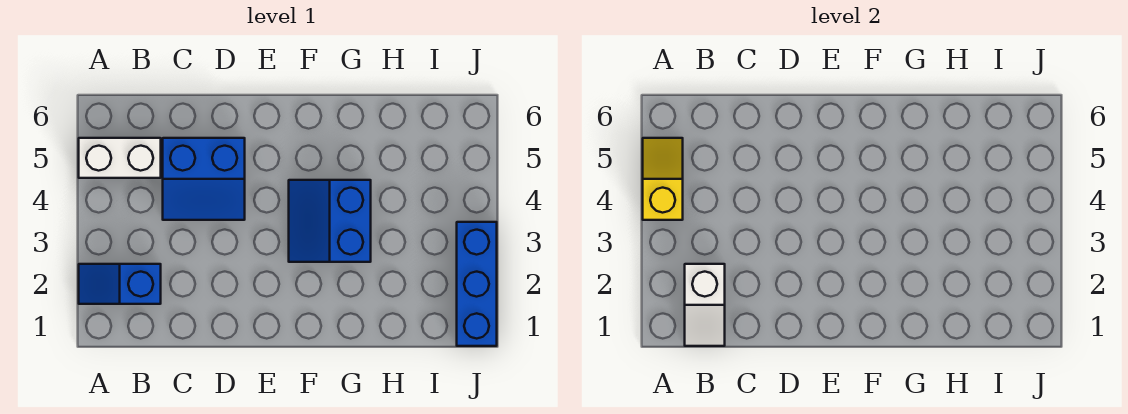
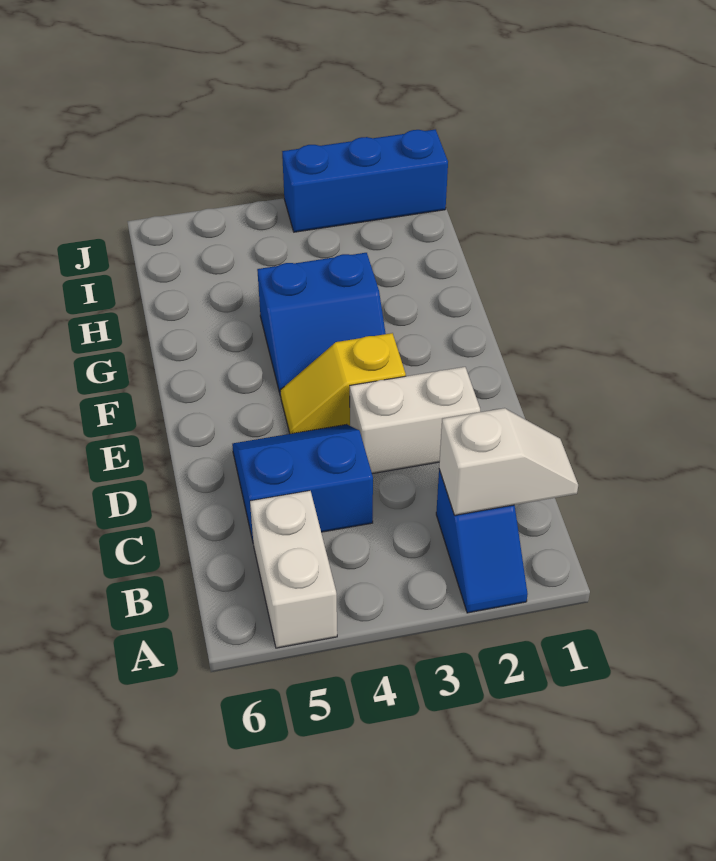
yellow 1x2 slope [643,138,683,220] -> yellow 1x2 slope moved to [280,333,406,434]
blue 2x2 slope [163,138,245,220] -> blue 2x2 slope turned to [232,424,373,541]
none -> white 1x2 brick [350,367,480,474]

